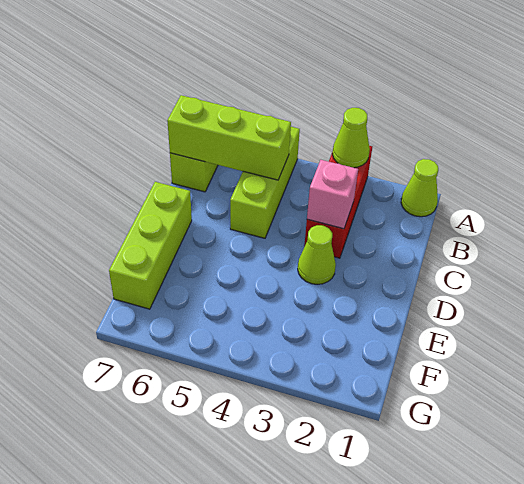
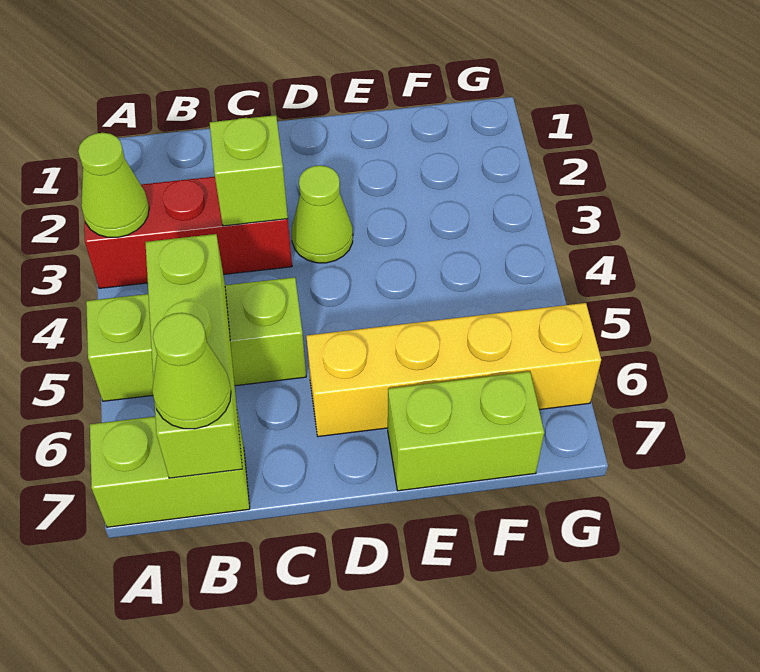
lime 1x1 cone [401,159,438,217] -> lime 1x1 cone moved to [152,313,231,429]
pink 1x1 brick [307,160,358,229] -> lime 1x1 brick [210,115,288,226]
none -> yellow 1x4 brick [306,303,601,437]
lime 1x3 brick [109,182,192,309] -> lime 1x2 brick [388,372,544,491]

